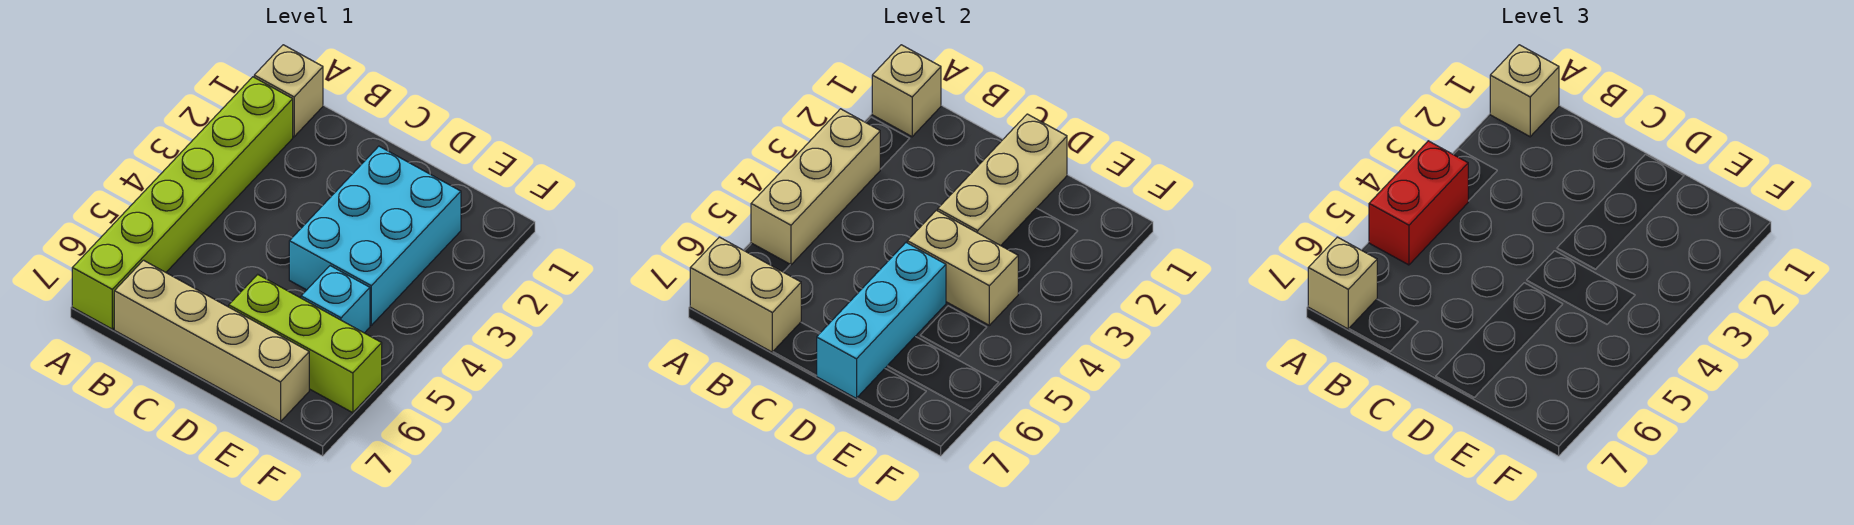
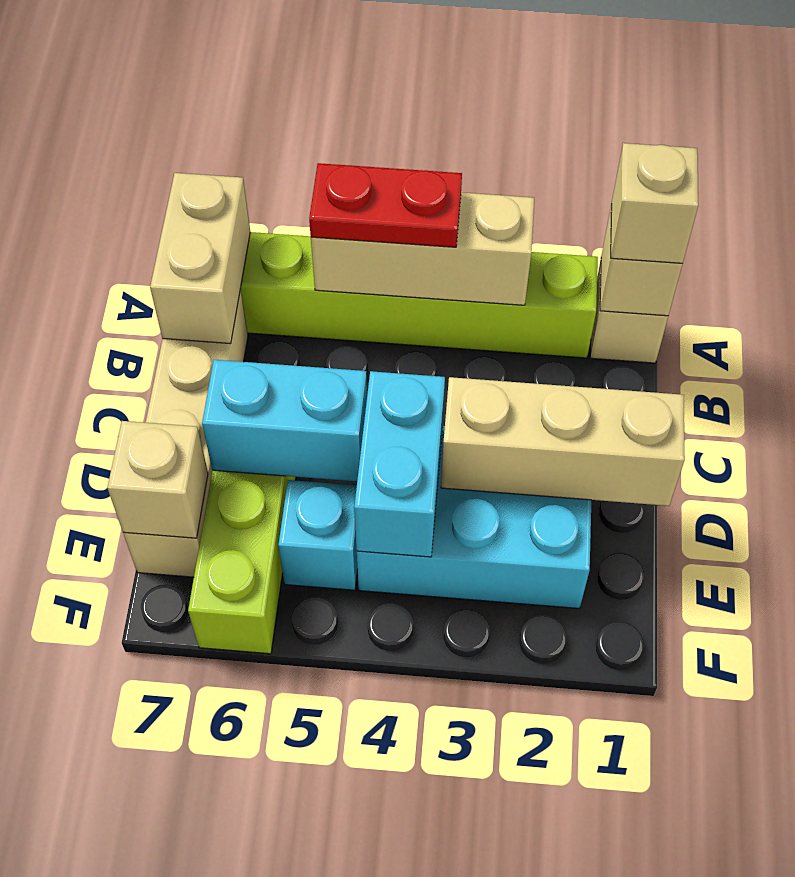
red 1x2 brick [1369,141,1468,265] -> red 1x2 plate [309,163,462,247]
tan 1x1 brick [1308,237,1377,329] -> tan 1x1 brick moved to [107,421,208,538]
tan 1x2 brick [907,210,1018,325] -> cyan 1x2 brick [354,371,445,557]
cyan 1x3 brick [817,243,946,399] -> cyan 1x2 brick [202,360,367,482]

